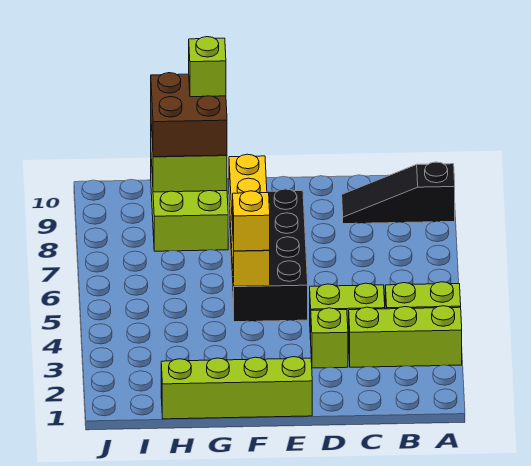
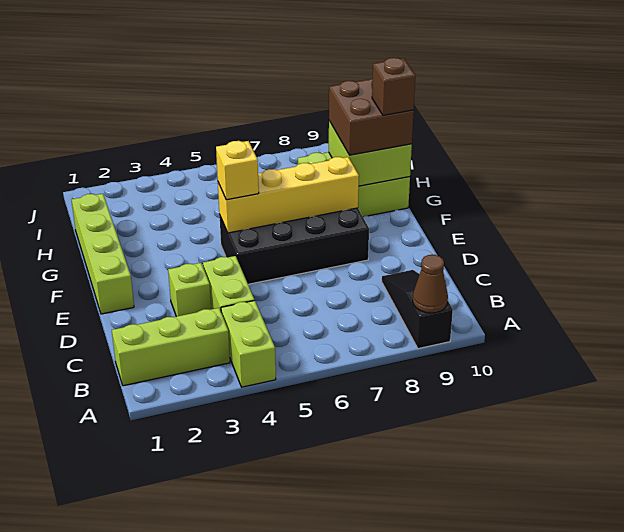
lime 1x3 brick [349,306,462,367] -> lime 1x3 brick turned to [112,308,230,386]
none -> brown 1x1 cone [413,255,448,313]
lime 1x1 brick [189,37,226,97] -> brown 1x1 brick [372,58,415,115]

